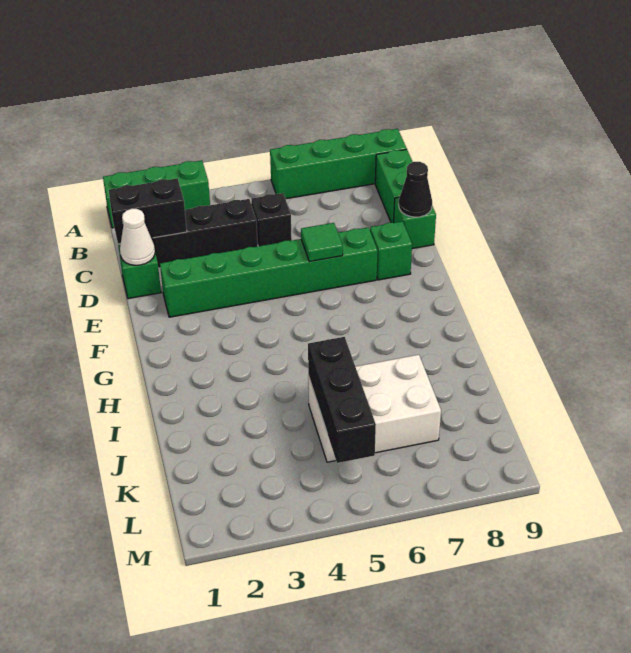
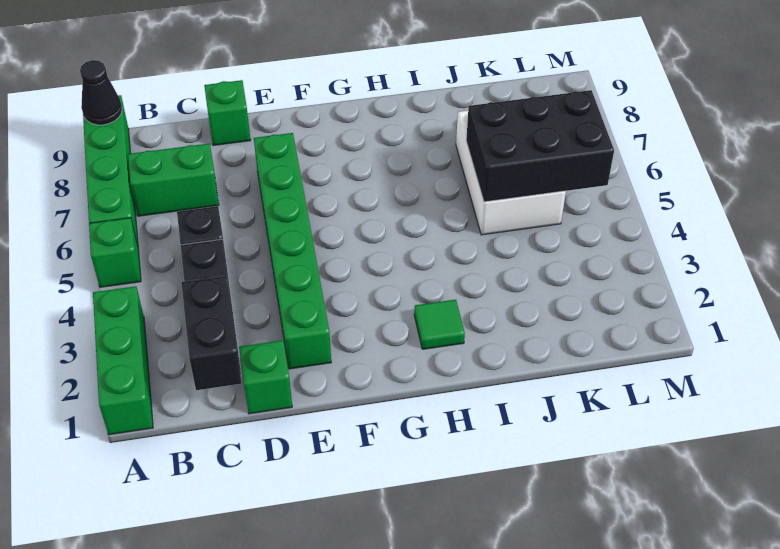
green 1x2 brick [375,149,413,223] -> green 1x2 brick moved to [128,143,219,216]
white 1x1 cone [120,209,155,265] -> none
black 1x1 cone [399,162,432,217] -> black 1x1 cone moved to [80,60,122,125]
green 1x1 tile [301,223,343,262] -> green 1x1 tile moved to [414,300,465,349]
green 1x1 brick [370,221,412,280] -> green 1x1 brick moved to [89,218,141,287]
black 1x3 brick [308,337,376,463] -> black 2x3 brick [466,90,614,202]

